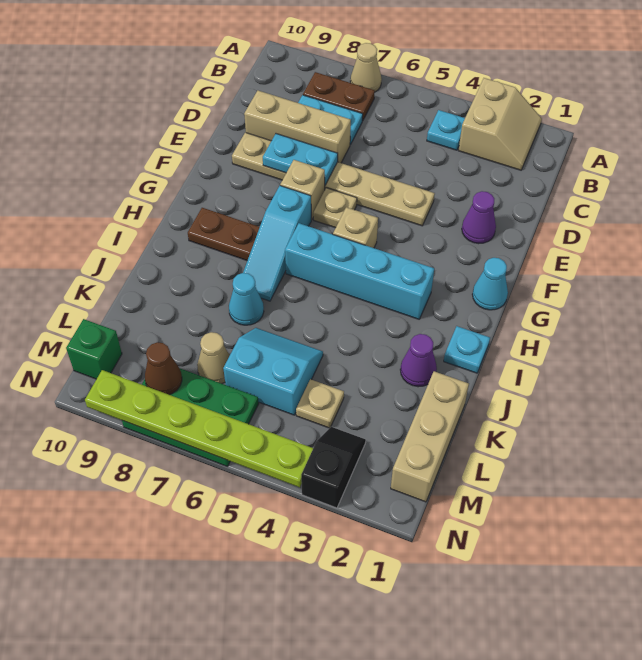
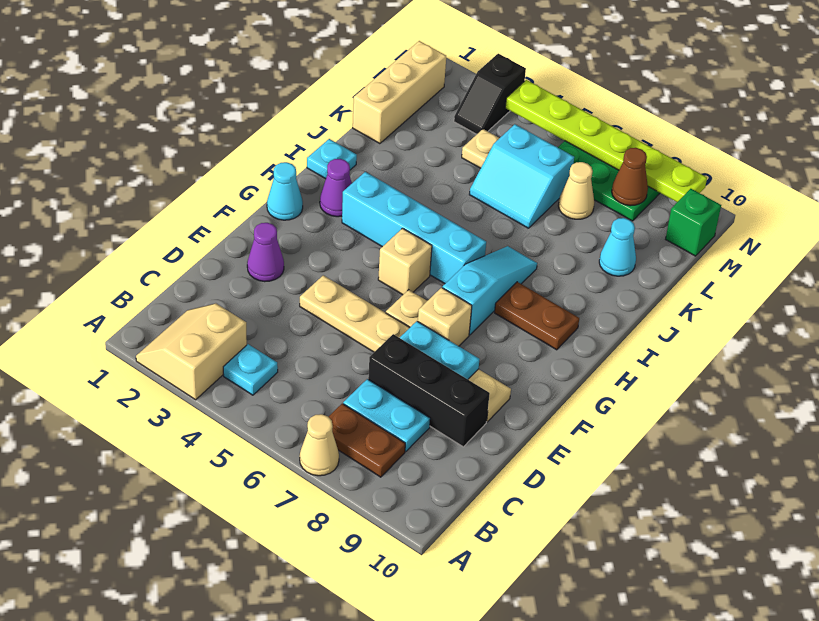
tan 1x3 brick [244,90,351,163] -> black 1x3 brick [368,334,490,447]
purple 1x1 cone [400,334,437,387] -> purple 1x1 cone moved to [320,159,352,217]
cyan 1x1 cone [229,273,264,325] -> cyan 1x1 cone moved to [599,218,636,276]

